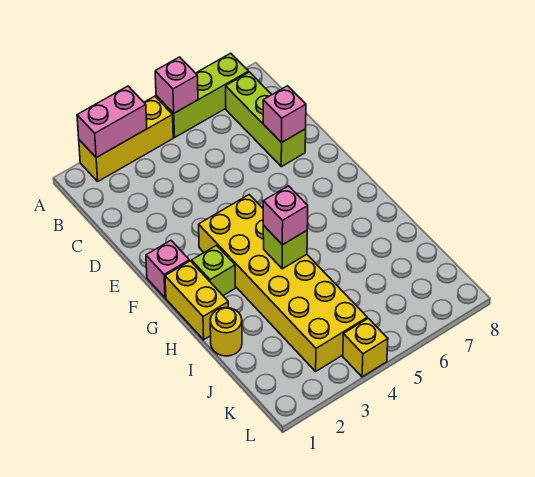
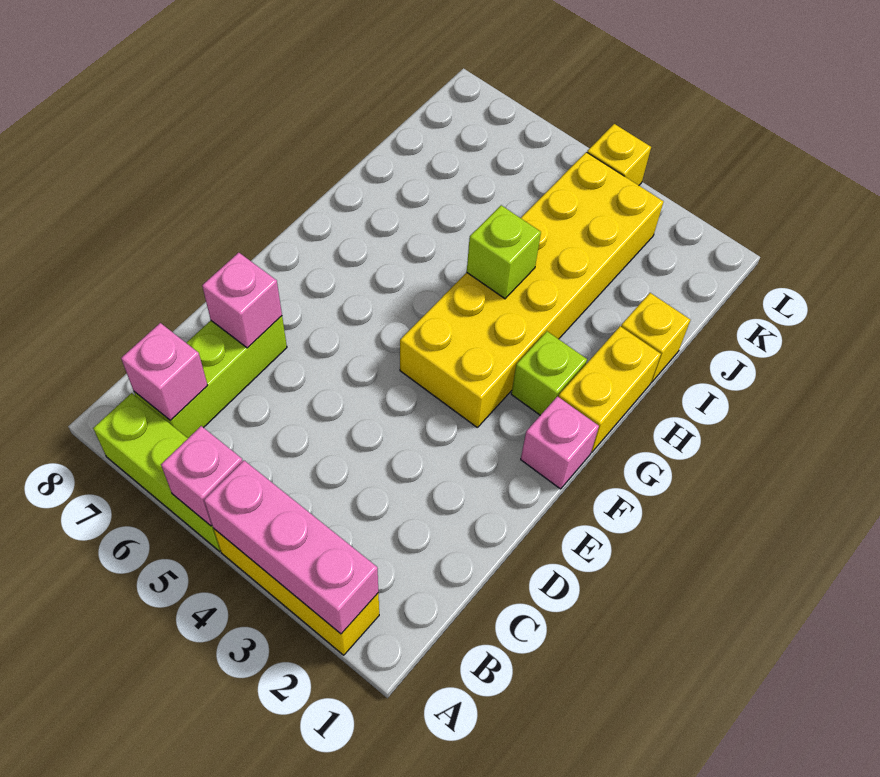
pink 1x2 brick [77,86,147,158] -> pink 1x3 brick [204,461,378,634]
pink 1x1 brick [263,186,308,245] -> pink 1x1 brick moved to [121,323,208,421]
yellow 1x1 round brick [210,308,242,356] -> yellow 1x1 brick [621,293,690,383]

